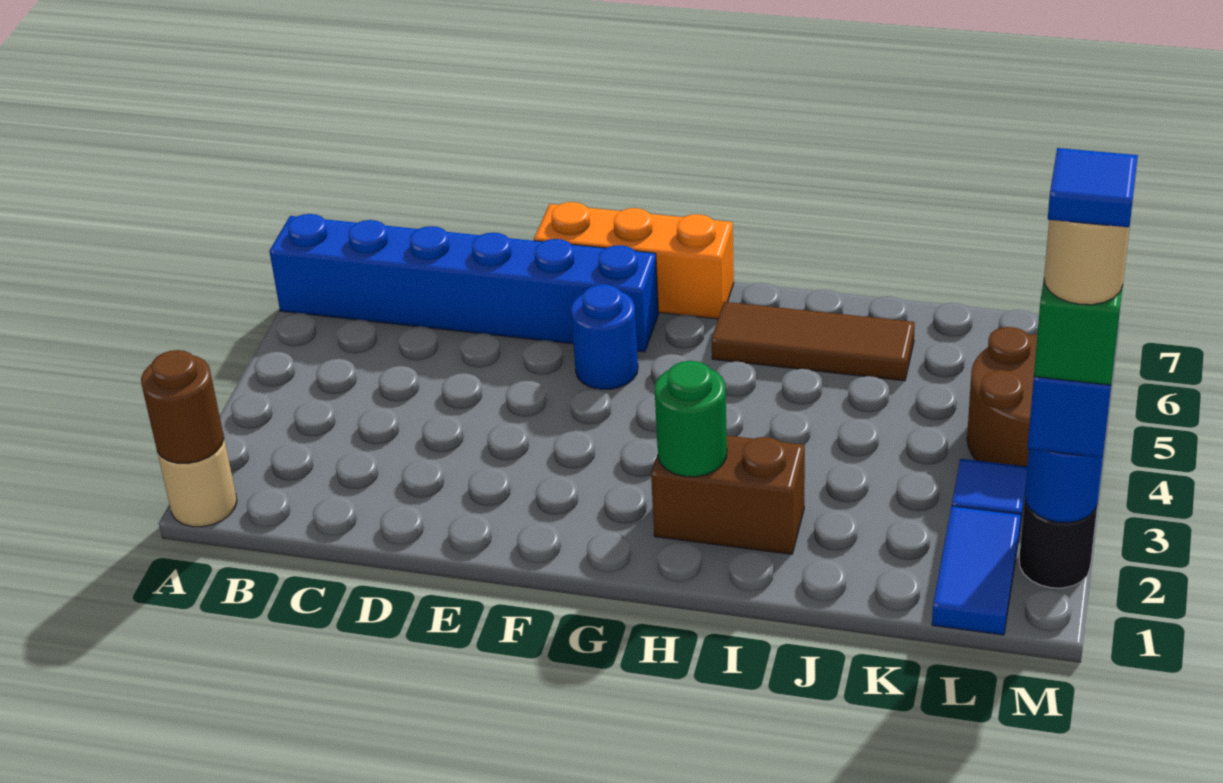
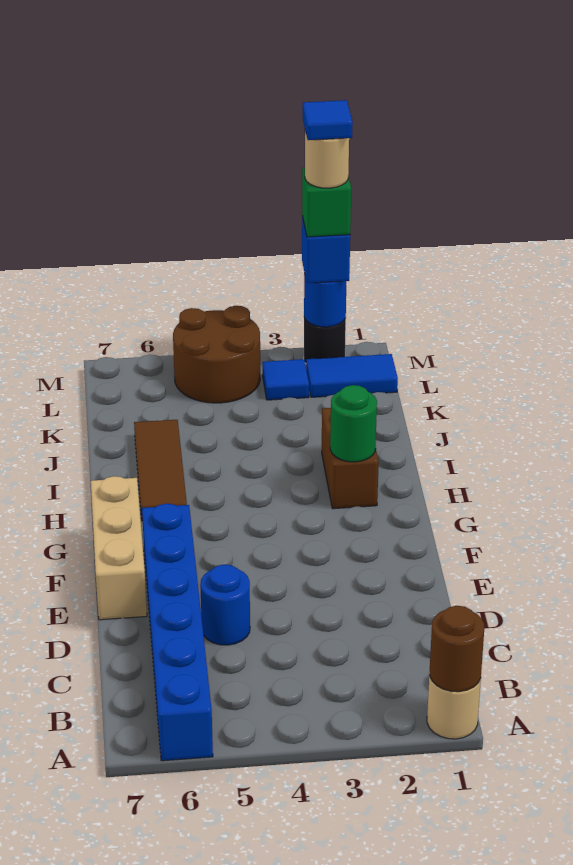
orange 1x3 brick [534,202,734,319] -> tan 1x3 brick [91,476,147,620]
blue 1x1 round brick [571,284,638,389] -> blue 1x1 round brick moved to [200,564,250,645]

